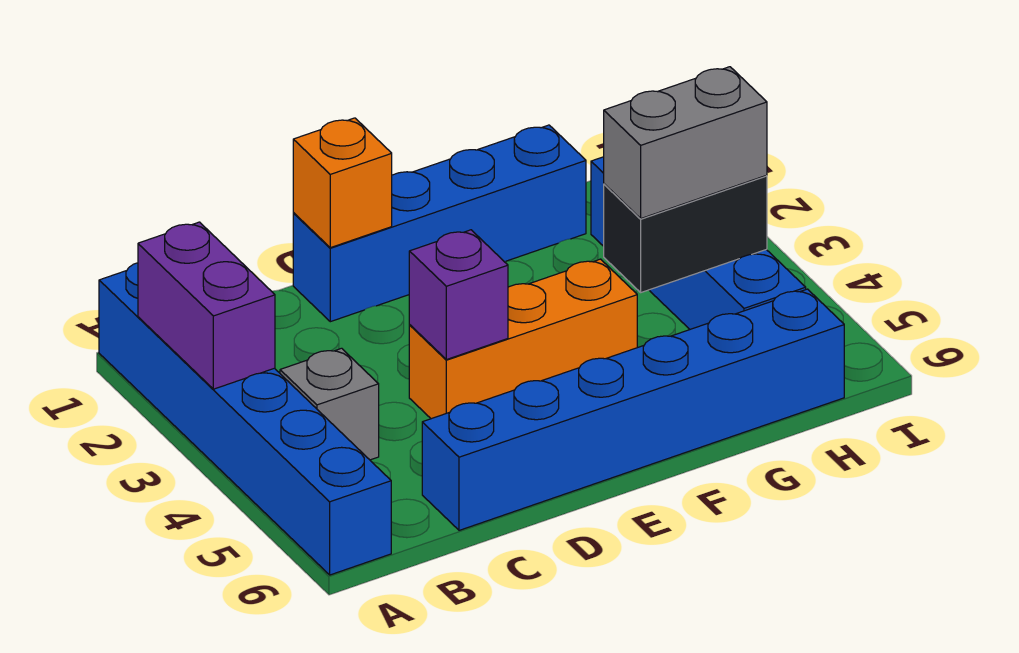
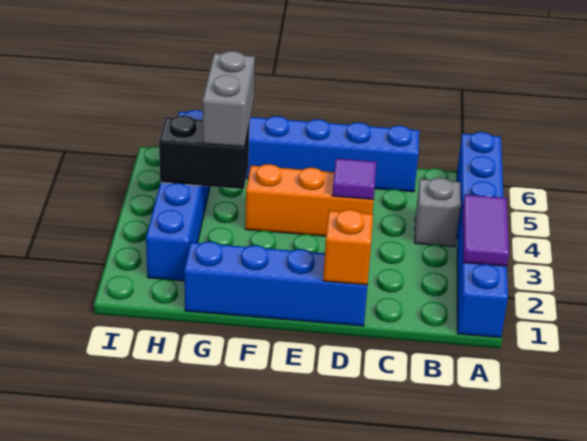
purple 1x2 brick [138,222,275,389] -> purple 1x2 tile [463,195,509,266]
purple 1x1 brick [409,230,508,360] -> purple 1x1 tile [332,158,376,200]
grey 1x2 brick [604,67,767,218] -> grey 1x2 brick turned to [203,51,255,147]

